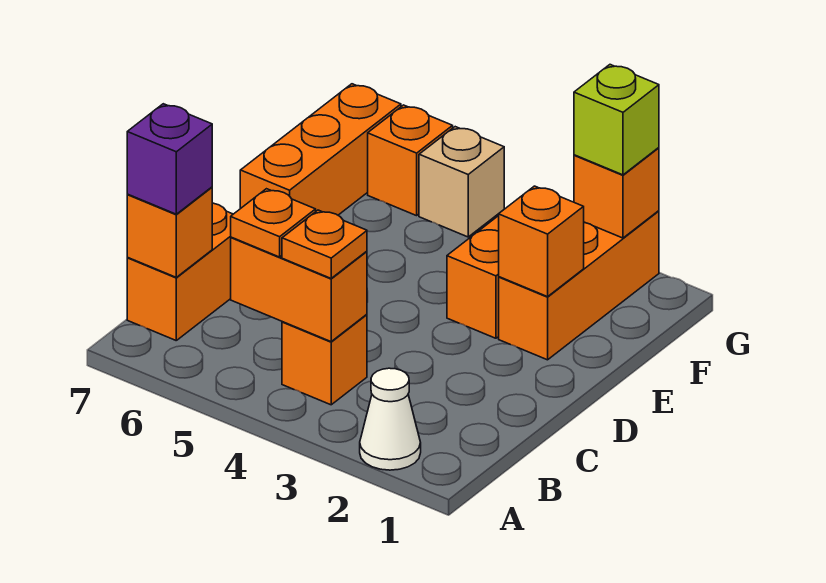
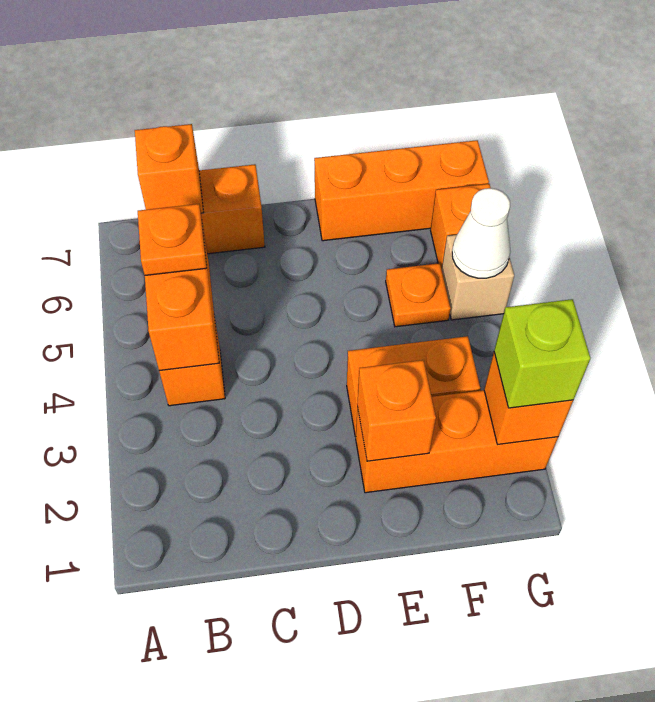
white 1x1 cone [360,368,421,470] -> white 1x1 cone moved to [452,188,510,278]
orange 1x1 plate [282,210,367,278] -> orange 1x1 plate moved to [386,263,451,327]
purple 1x1 brick [127,104,212,214] -> none

